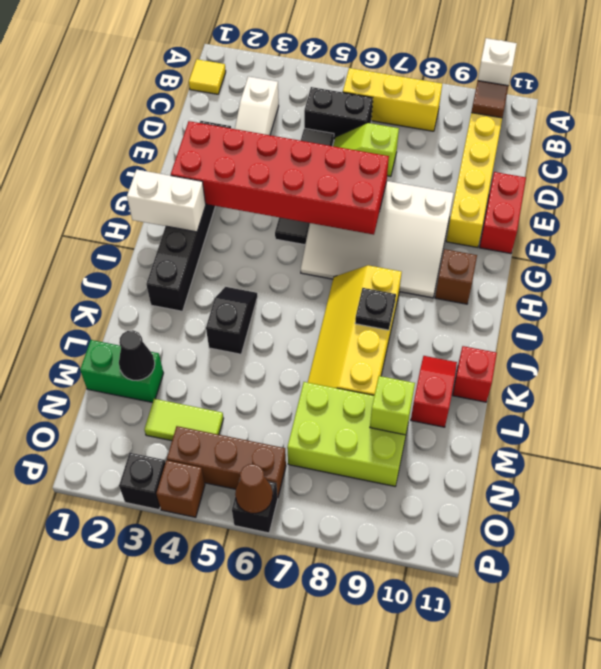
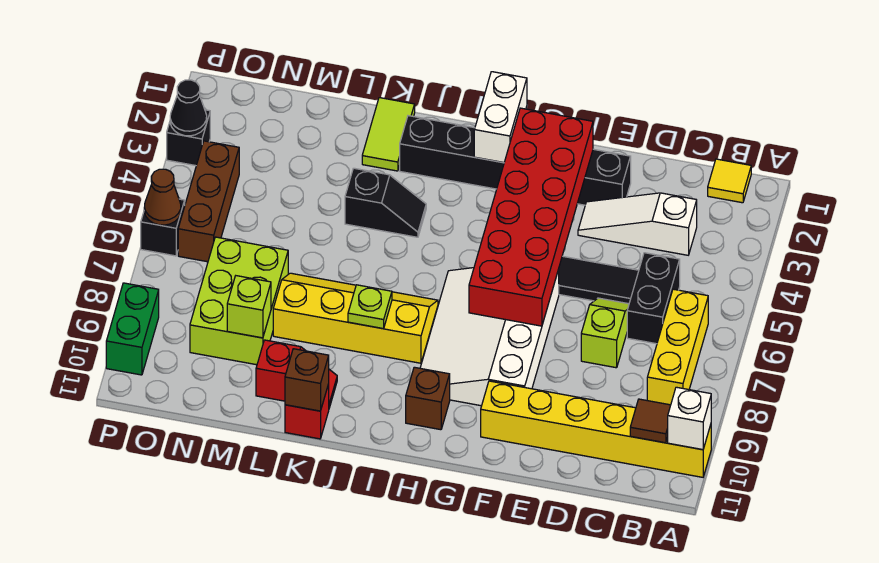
red 1x2 brick [480,172,526,254] -> none
black 1x1 plate [355,288,396,330] -> lime 1x1 plate [348,285,392,329]
green 1x2 brick [80,340,163,403] -> green 1x2 brick moved to [106,283,159,375]
black 1x1 cone [119,330,155,380] -> black 1x1 cone moved to [170,80,207,136]
lime 1x2 tile [144,399,223,441] -> lime 1x2 tile moved to [362,98,415,171]
brown 1x1 brick [156,460,205,517] -> brown 1x1 brick moved to [285,349,329,411]

